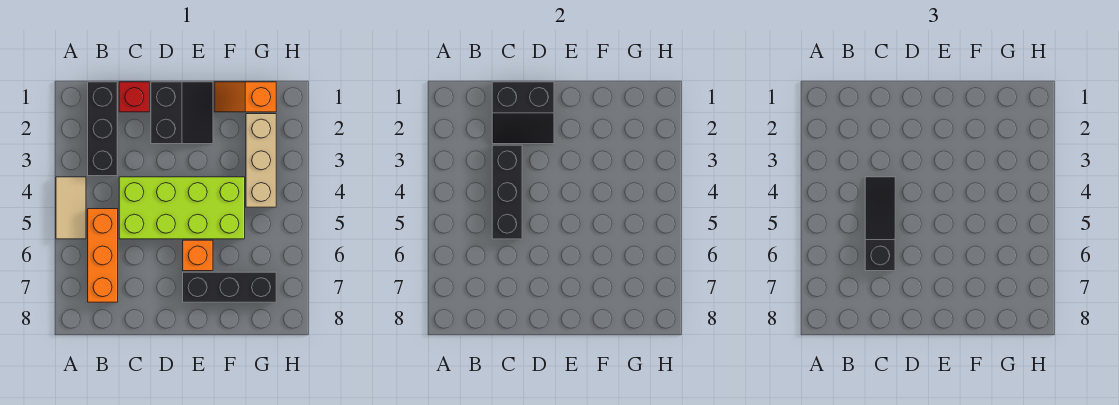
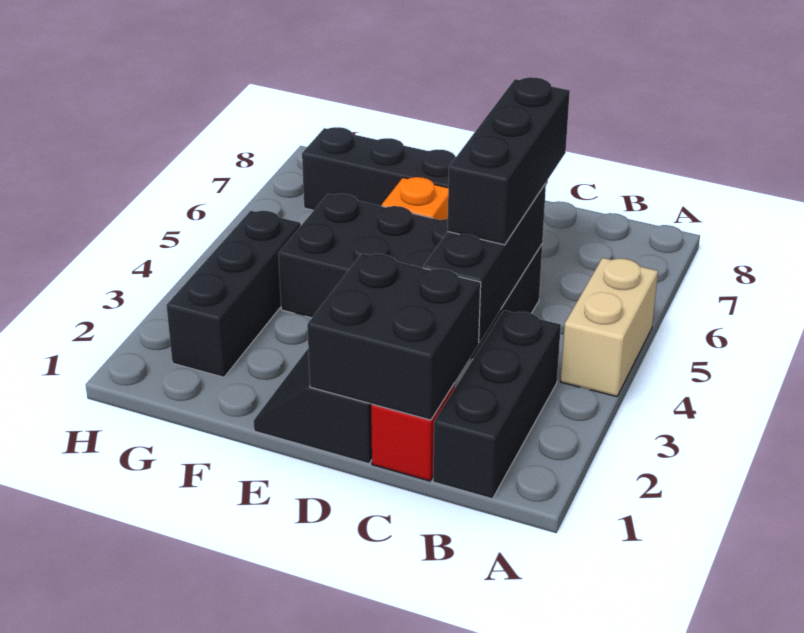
tan 1x2 tile [56,177,86,239] -> tan 1x2 brick [561,258,658,397]
orange 1x3 brick [88,209,118,302] -> none
black 2x2 slope [492,82,554,144] -> black 2x2 brick [307,253,481,420]
lime 2x4 brick [119,177,245,239] -> black 2x4 brick [278,194,542,359]
black 1x3 slope [865,177,895,271] -> black 1x3 brick [448,77,570,245]
orange 1x2 slope [214,82,276,112] -> none
tan 1x3 brick [246,114,276,207] -> black 1x3 brick [166,211,301,377]

